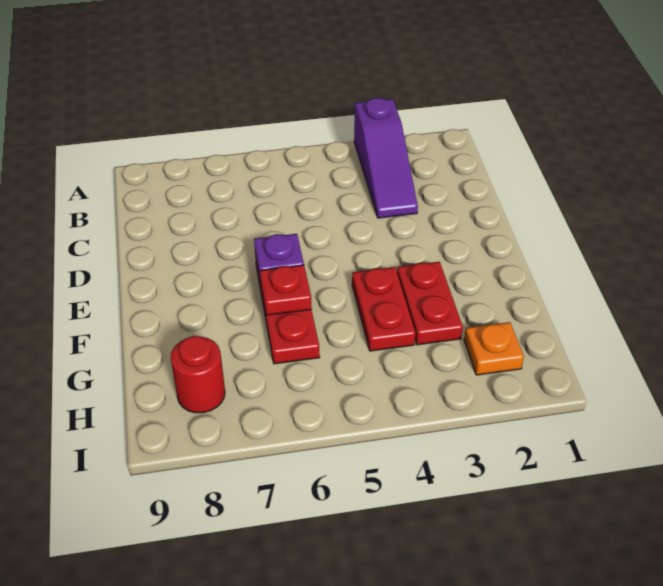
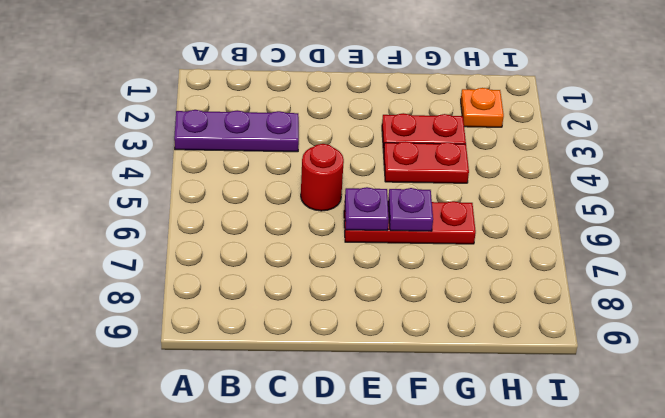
purple 1x3 slope [354,98,418,218] -> purple 1x3 plate [174,110,299,152]
red 1x1 plate [260,265,312,315] -> purple 1x1 plate [388,188,433,231]
red 1x1 round brick [171,336,225,413] -> red 1x1 round brick moved to [301,144,344,211]

